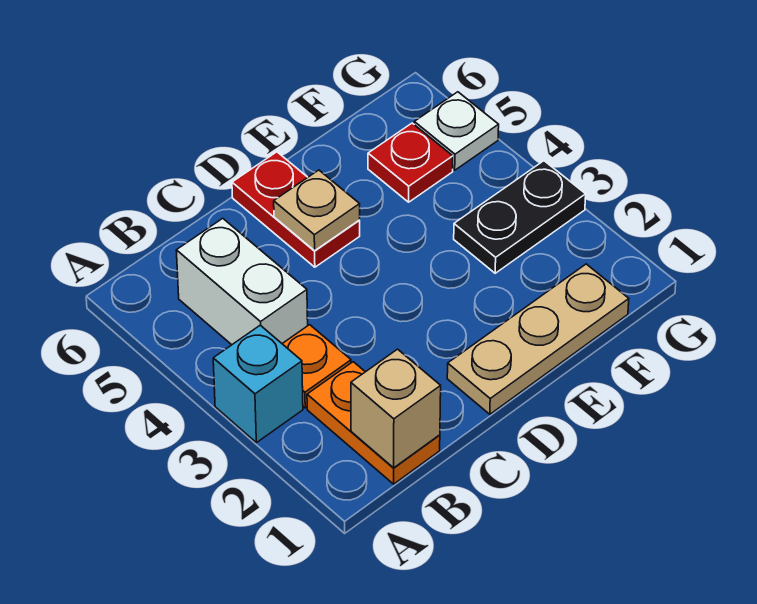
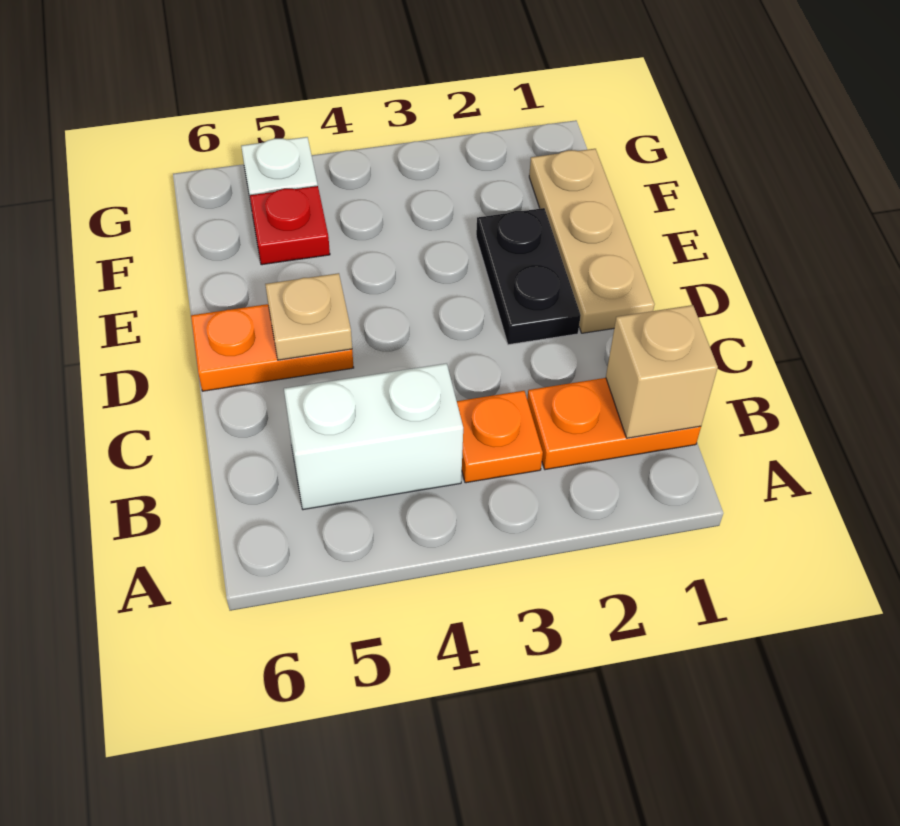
cyan 1x1 brick [213,325,303,443] -> none
red 1x2 plate [232,152,360,267] -> orange 1x2 plate [191,304,354,391]
black 1x2 plate [454,161,586,273] -> black 1x2 plate moved to [476,208,581,345]

